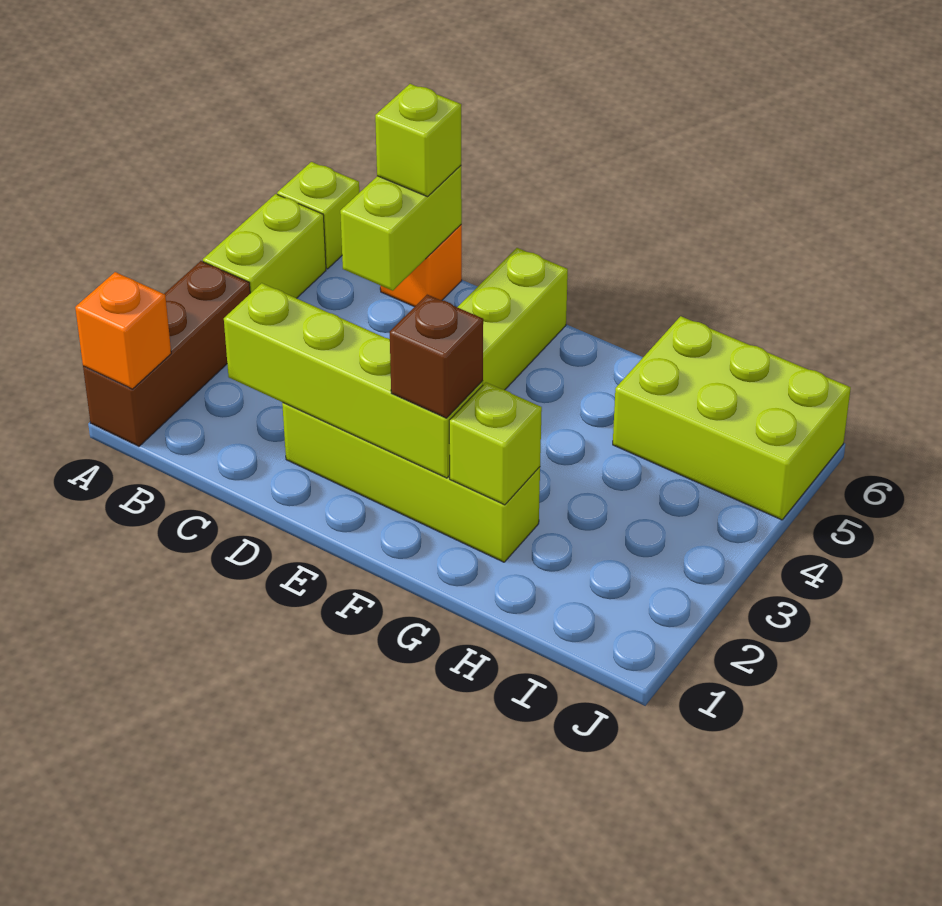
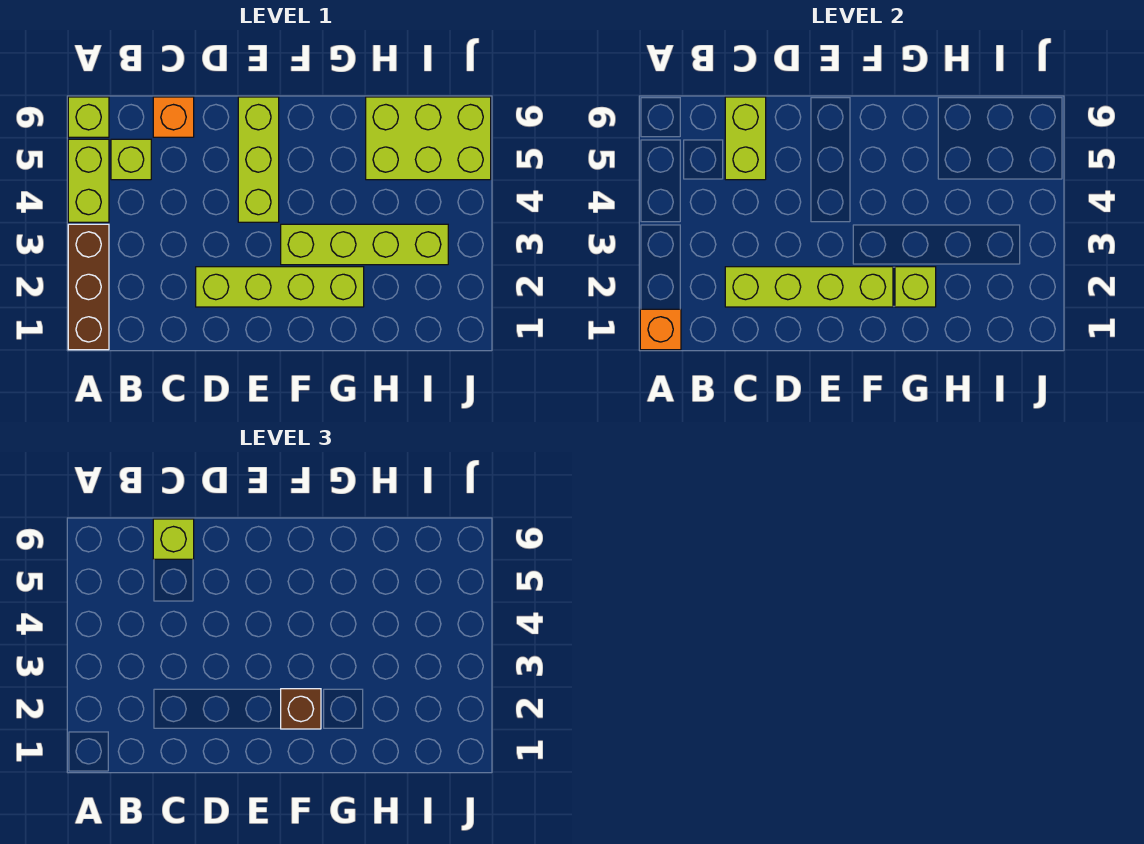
none -> lime 1x1 brick [111,139,151,180]
none -> lime 1x4 brick [281,224,448,265]

